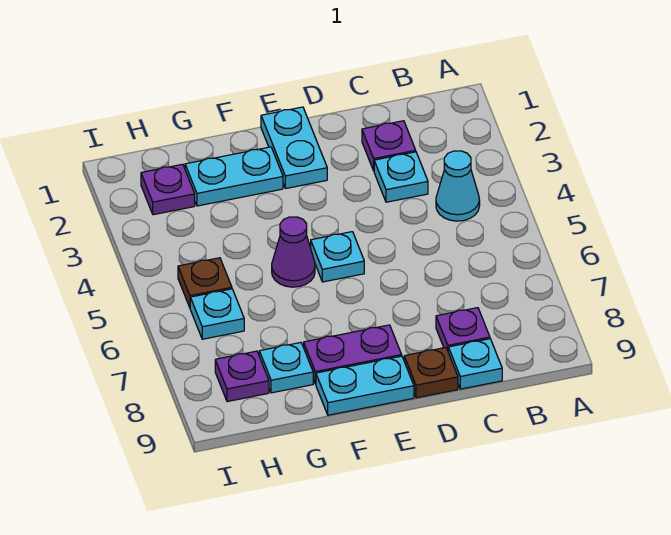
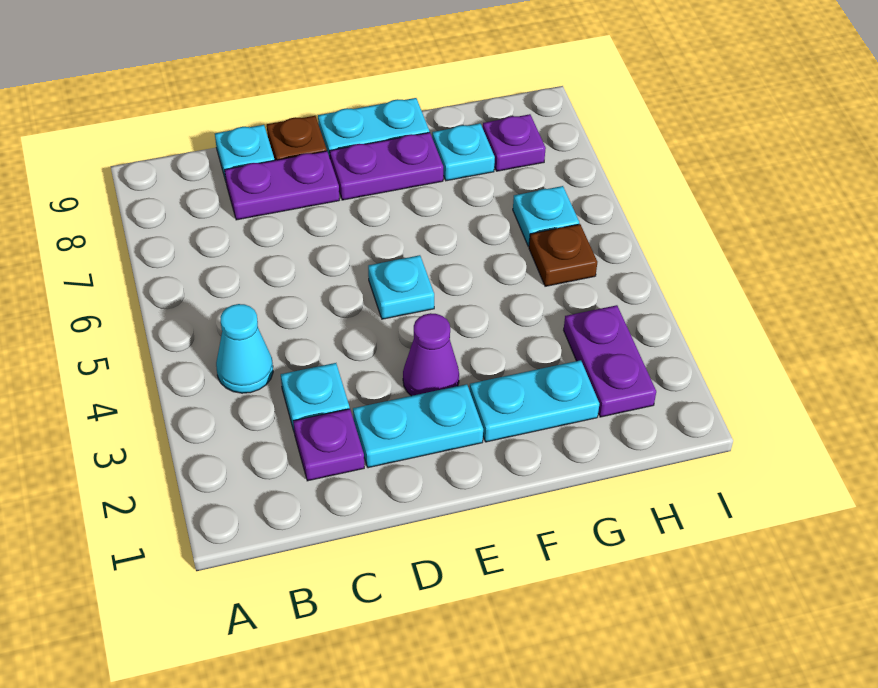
purple 1x1 plate [436,308,490,350] -> purple 1x2 plate [225,151,340,220]
cyan 1x2 plate [261,107,327,189] -> cyan 1x2 plate turned to [353,384,483,468]
purple 1x1 cone [272,217,315,287] -> purple 1x1 cone moved to [403,313,459,396]
purple 1x1 plate [141,164,195,215] -> purple 1x2 plate [564,305,656,417]

